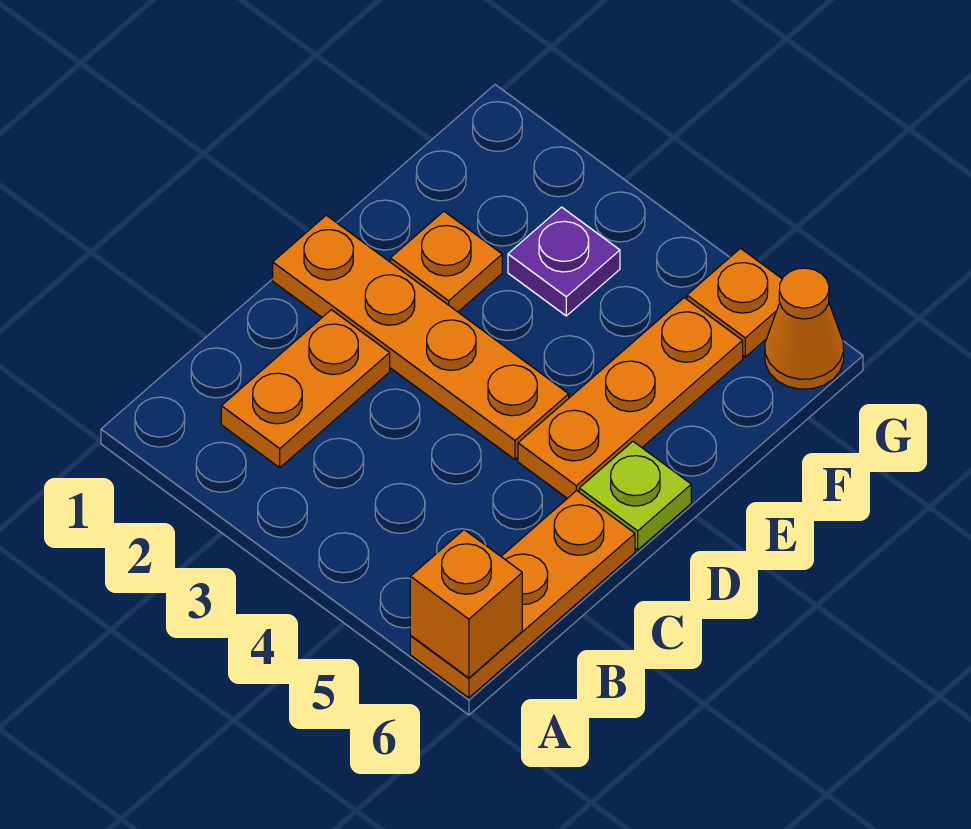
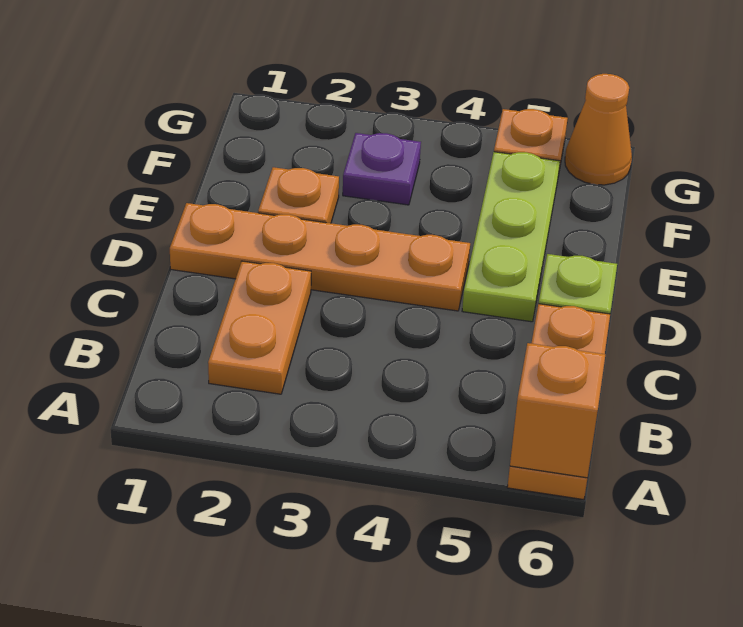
orange 1x3 plate [518,298,743,498] -> lime 1x3 plate [462,152,560,322]

